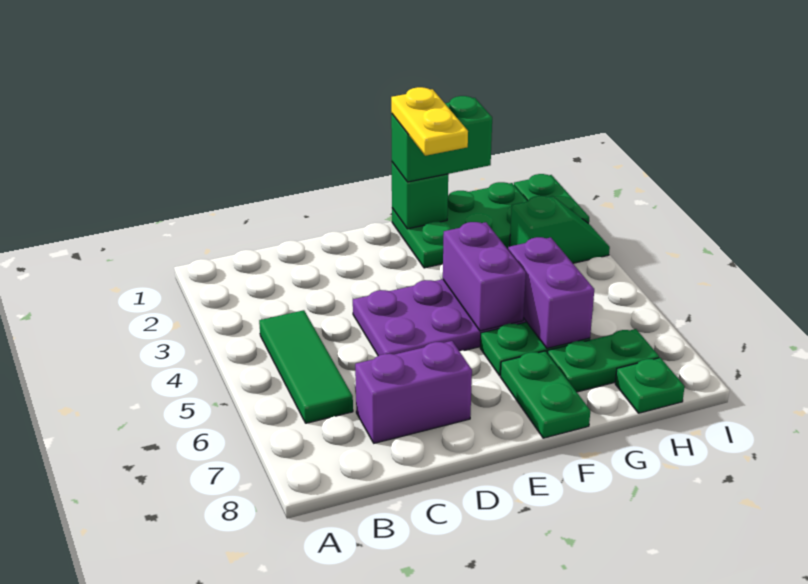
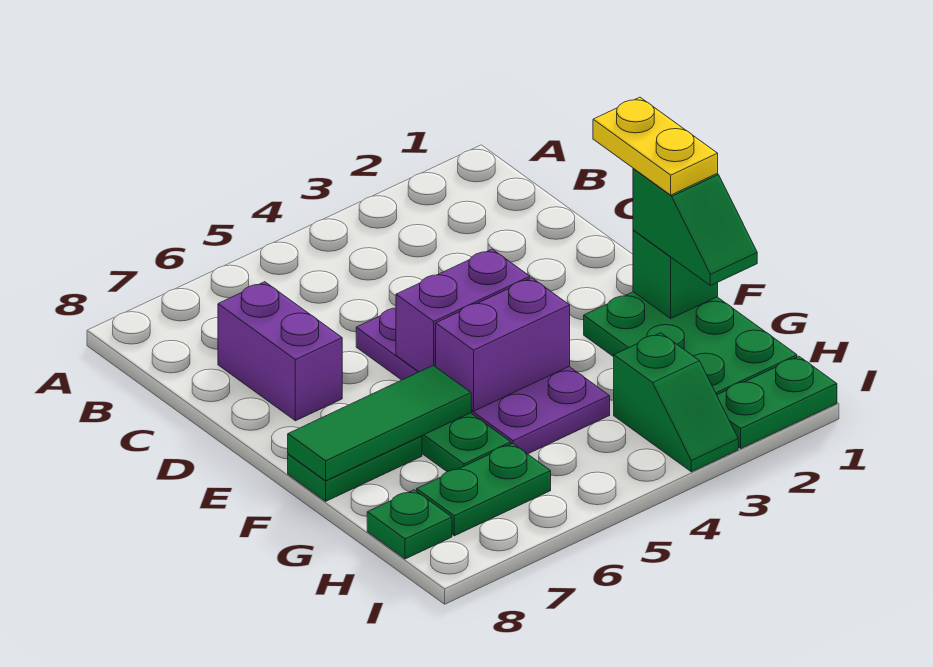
green 1x3 tile [259,310,353,423] -> green 1x3 tile moved to [288,365,471,481]
green 1x2 brick [391,96,492,182] -> green 1x2 slope [633,168,757,286]
yellow 1x2 plate [391,87,468,156] -> yellow 1x2 plate turned to [593,97,718,195]
purple 1x2 brick [508,237,594,348] -> purple 1x2 brick moved to [396,249,530,372]
green 1x2 plate [548,329,659,392] -> green 1x2 plate turned to [417,443,551,536]

